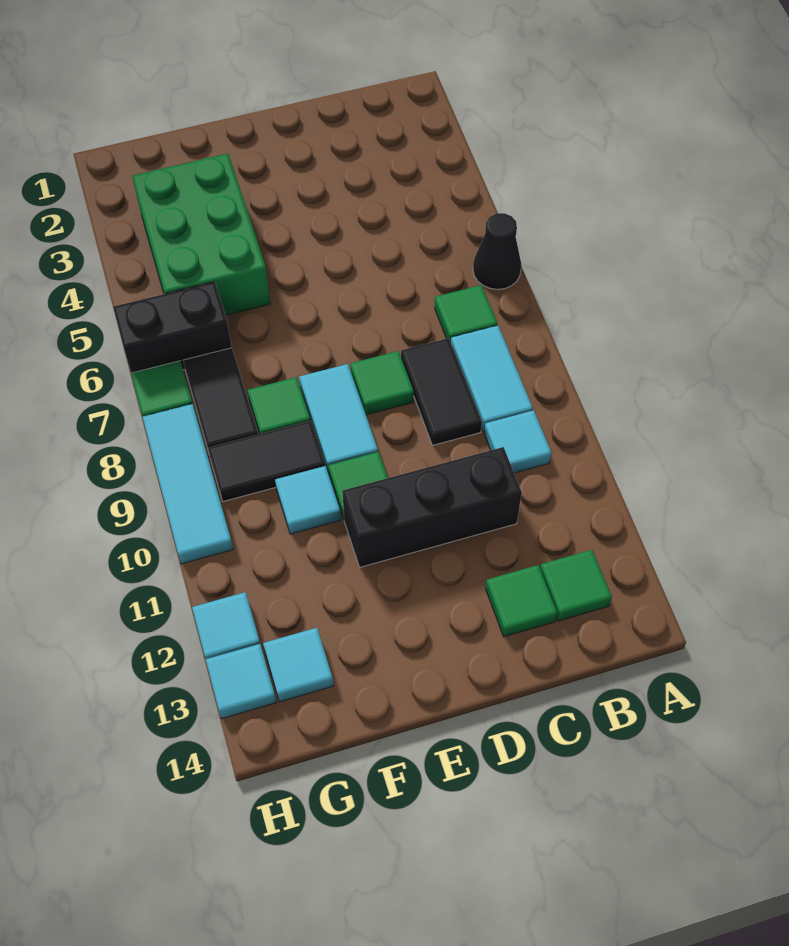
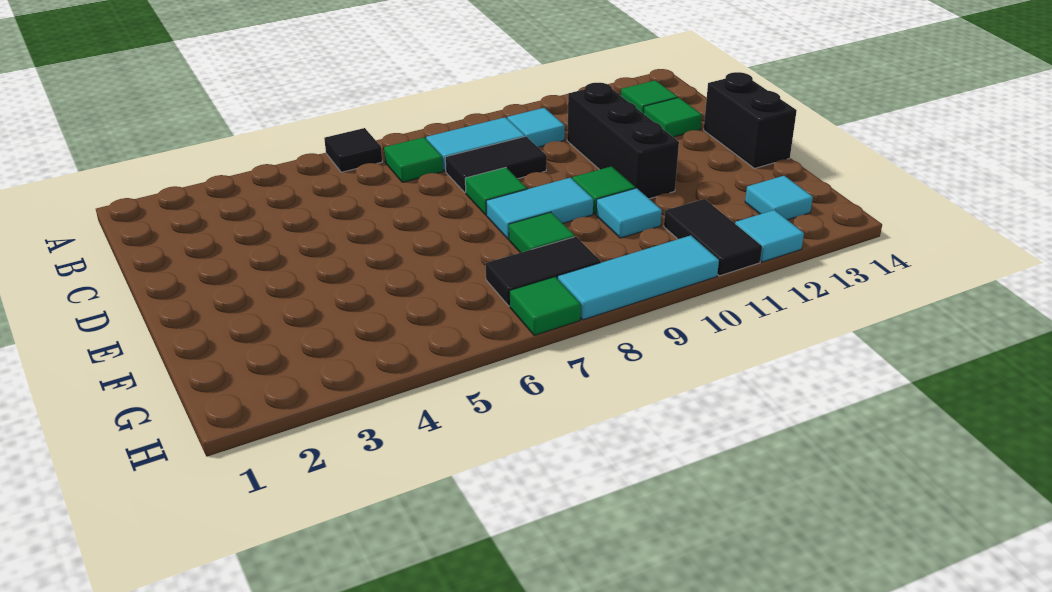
black 1x1 cone [473,213,521,289] -> black 1x1 tile [324,128,382,172]
green 2x3 brick [132,154,271,315] -> none
black 1x2 tile [208,421,325,501] -> black 1x2 tile moved to [664,199,762,276]
black 1x2 brick [113,282,232,373] -> black 1x2 brick moved to [704,72,797,168]
cyan 1x1 tile [206,644,276,718] -> none

